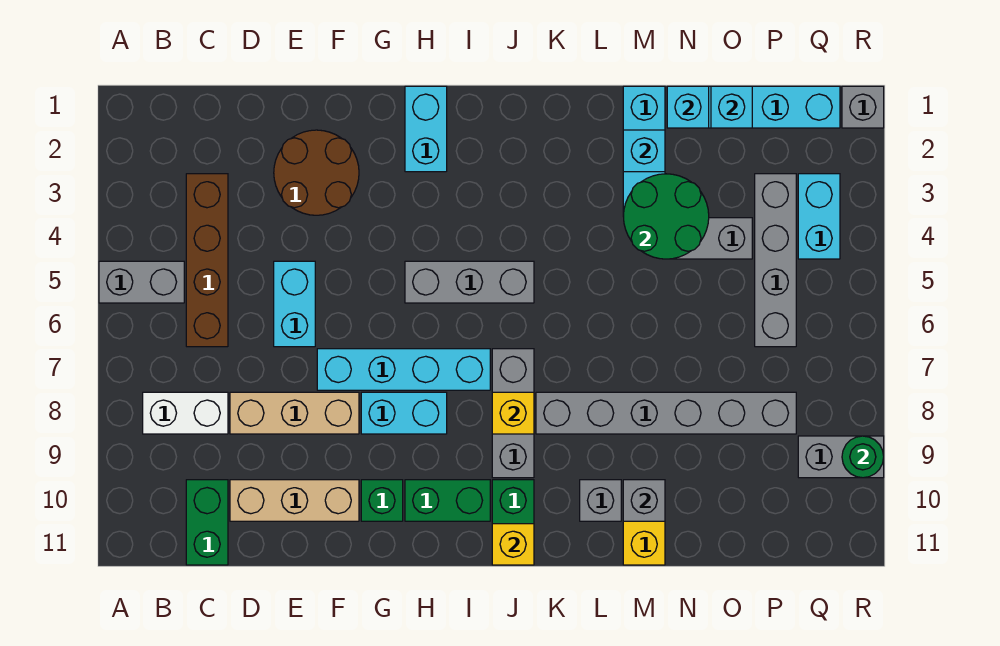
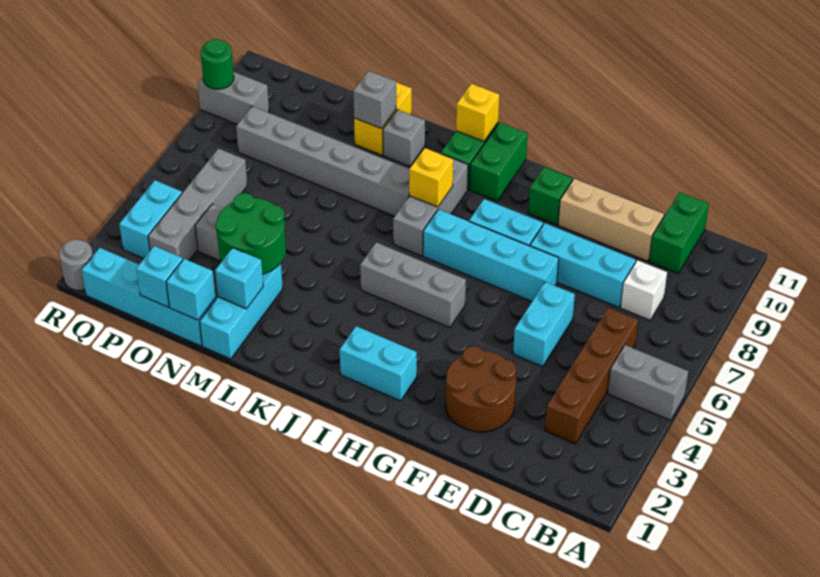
white 1x2 brick [143,392,228,434] -> white 1x1 brick [621,260,667,320]
tan 1x3 brick [230,392,359,434] -> cyan 1x3 brick [530,223,636,307]
cyan 1x2 brick [405,86,447,172] -> cyan 1x2 brick turned to [340,326,417,401]
green 1x2 brick [405,480,490,521] -> green 1x2 brick turned to [470,123,528,201]
grey 1x1 brick [842,86,884,128] -> grey 1x1 round brick [59,240,93,290]

